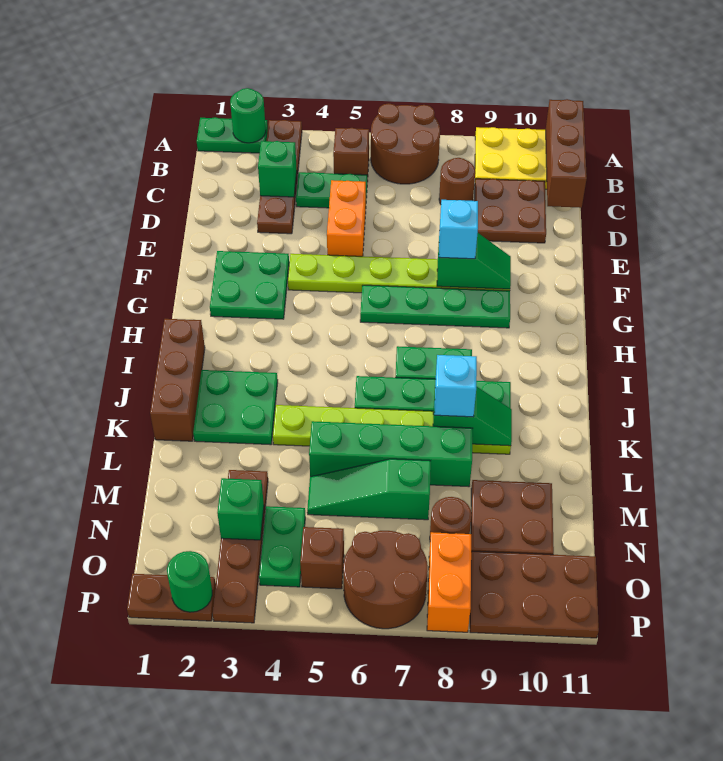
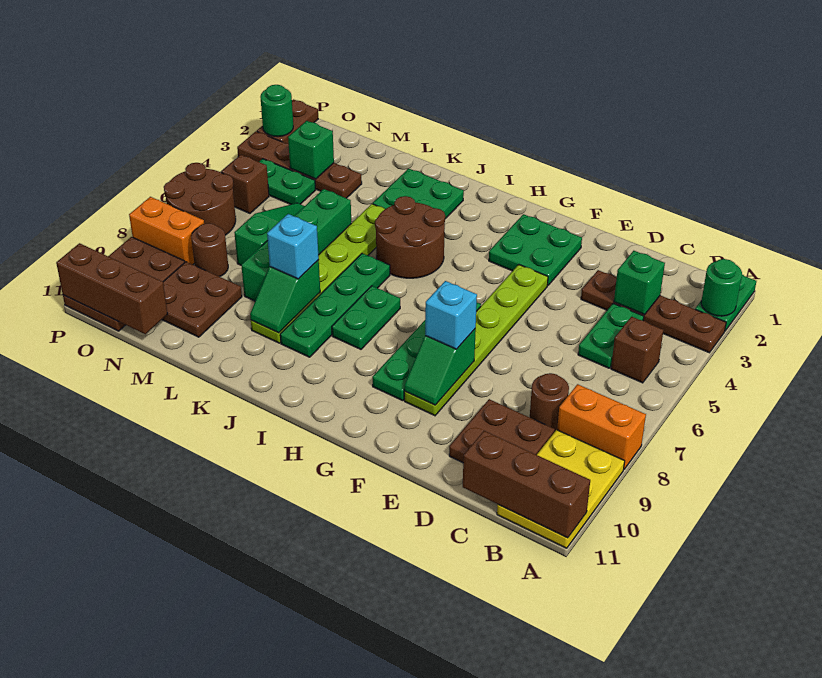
brown 2x2 round brick [371,103,440,184] -> brown 2x2 round brick moved to [375,196,445,278]
orange 1x2 brick [327,180,366,256] -> orange 1x2 brick moved to [557,384,646,469]
brown 1x3 brick [150,319,205,441] -> brown 1x3 brick moved to [56,243,168,334]

